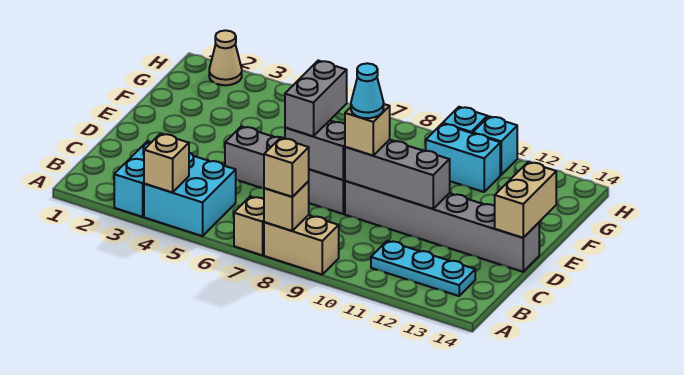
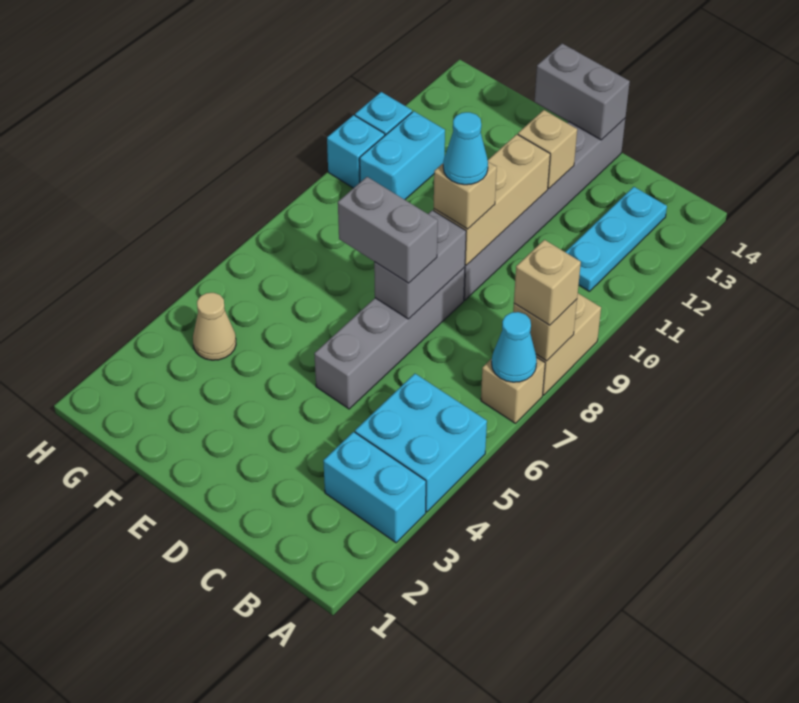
tan 1x1 brick [144,134,189,192] -> tan 1x1 brick moved to [518,110,577,189]
none -> cyan 1x1 cone [492,312,537,382]
grey 1x3 brick [345,140,450,209] -> tan 1x3 brick [434,134,550,265]
tan 1x2 brick [495,162,556,238] -> grey 1x2 brick [535,44,630,140]
tan 1x1 cone [209,30,242,85] -> tan 1x1 cone moved to [193,293,236,360]

